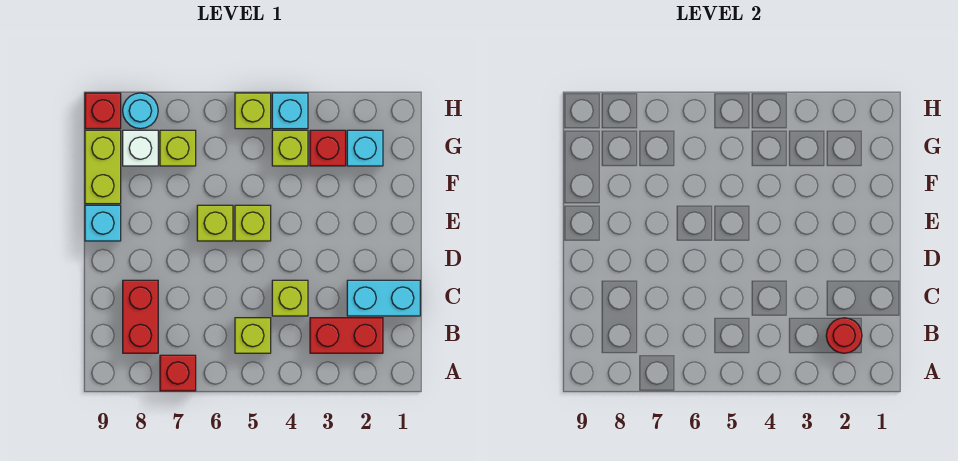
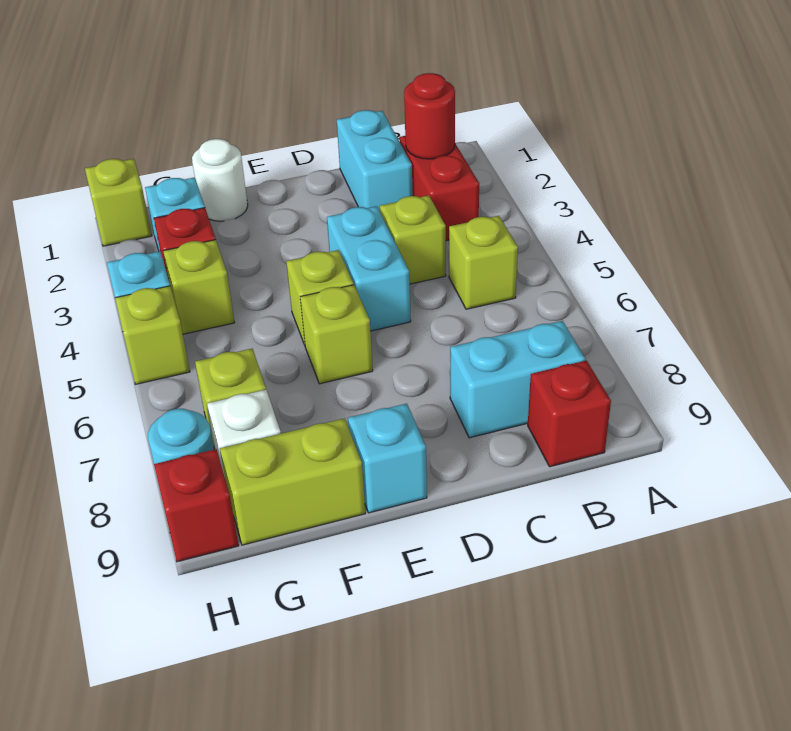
red 1x1 brick [160,355,196,391] -> red 1x1 brick moved to [528,361,611,467]
red 1x2 brick [123,280,158,353] -> cyan 1x2 brick [450,321,585,438]
none -> cyan 1x2 brick [327,206,411,331]
none -> white 1x1 round brick [192,139,248,221]
none -> lime 1x1 brick [85,159,152,246]

